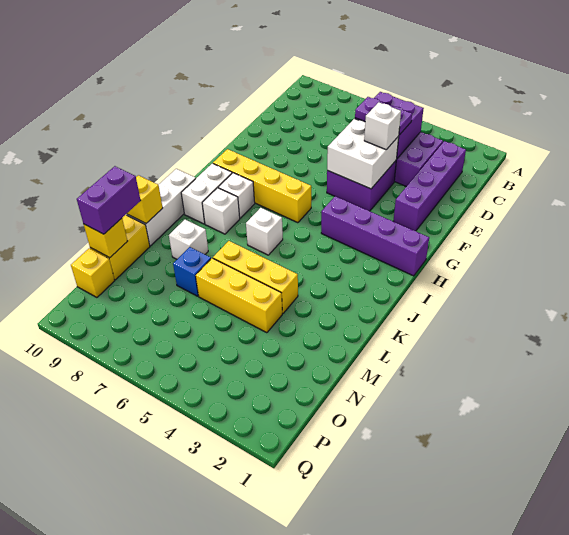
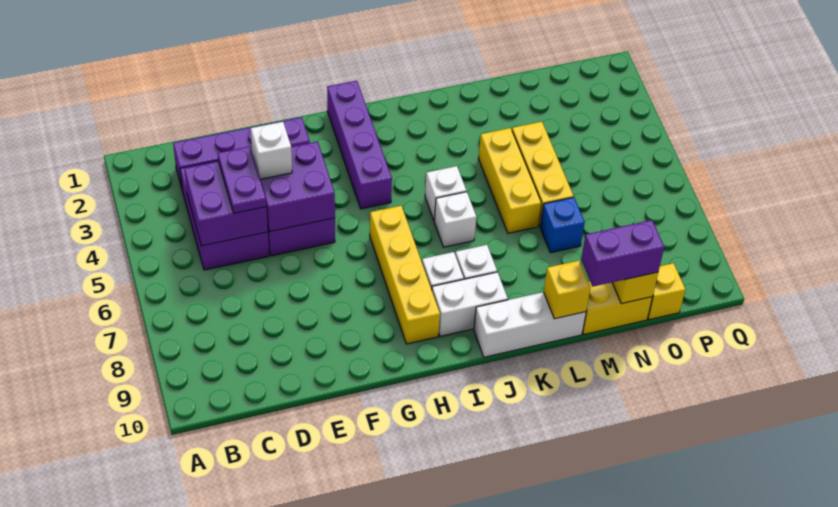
white 2x2 brick [327,119,399,189] -> purple 2x2 brick [260,142,335,232]
white 1x1 brick [169,220,208,259] -> white 1x1 brick moved to [425,166,466,221]

